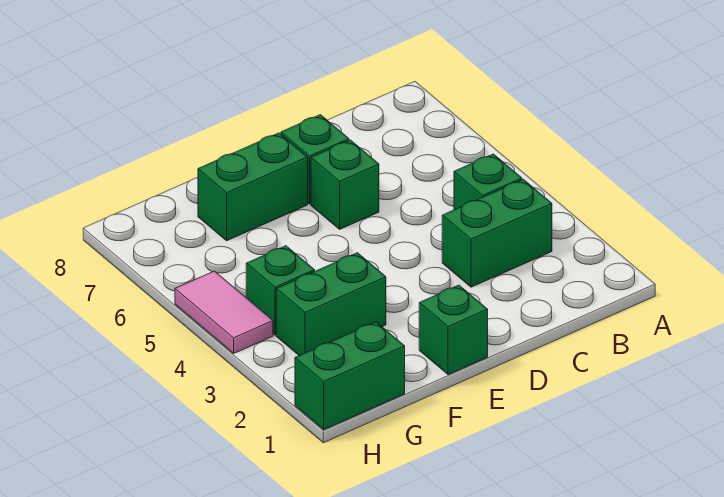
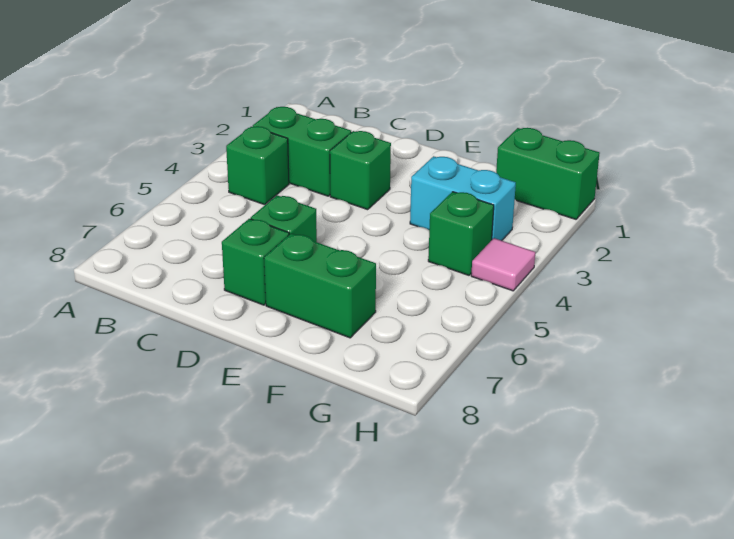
green 1x1 brick [419,285,488,375] -> green 1x1 brick moved to [330,131,391,210]
green 1x2 brick [276,253,386,356] -> cyan 1x2 brick [410,156,516,241]
pink 1x2 tile [175,271,273,353] -> pink 1x1 tile [471,238,535,291]

